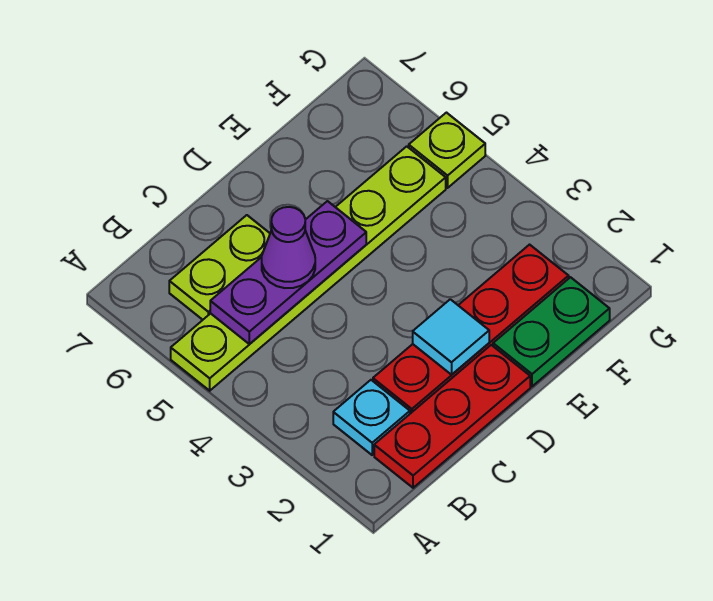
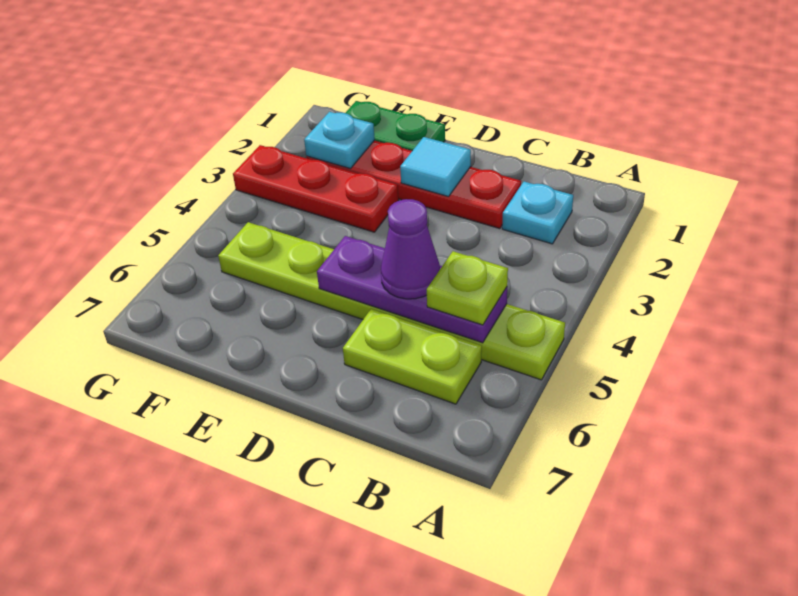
red 1x3 plate [374,345,530,488] -> red 1x3 plate moved to [233,145,399,232]
none -> cyan 1x1 plate [304,112,375,169]
lime 1x1 plate [409,113,485,188] -> lime 1x1 plate moved to [427,251,508,325]

